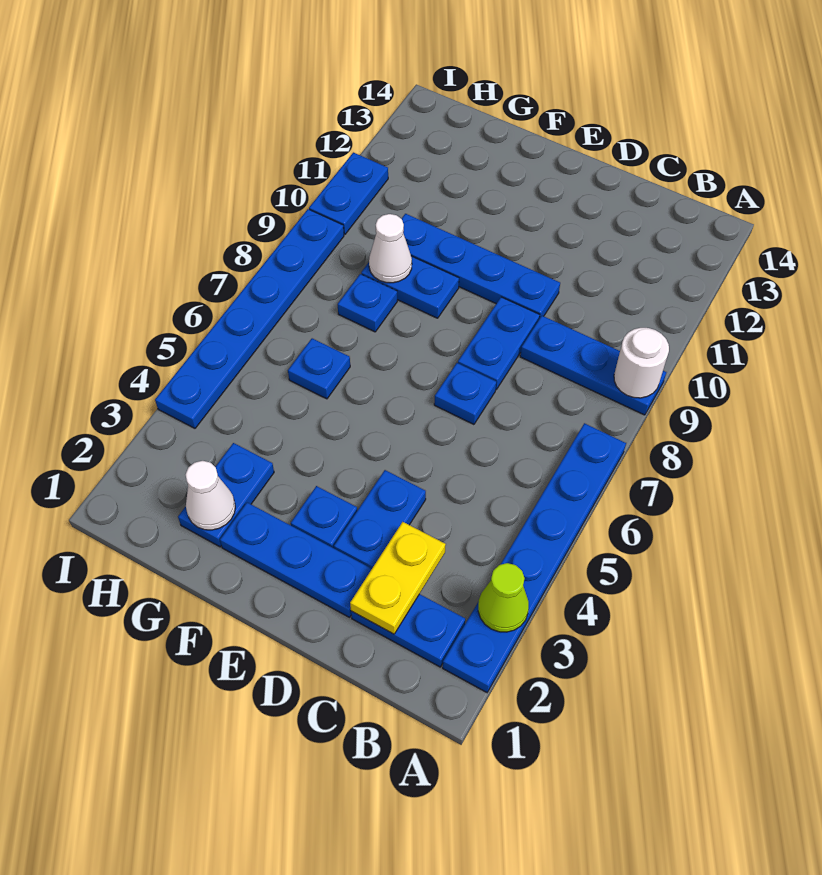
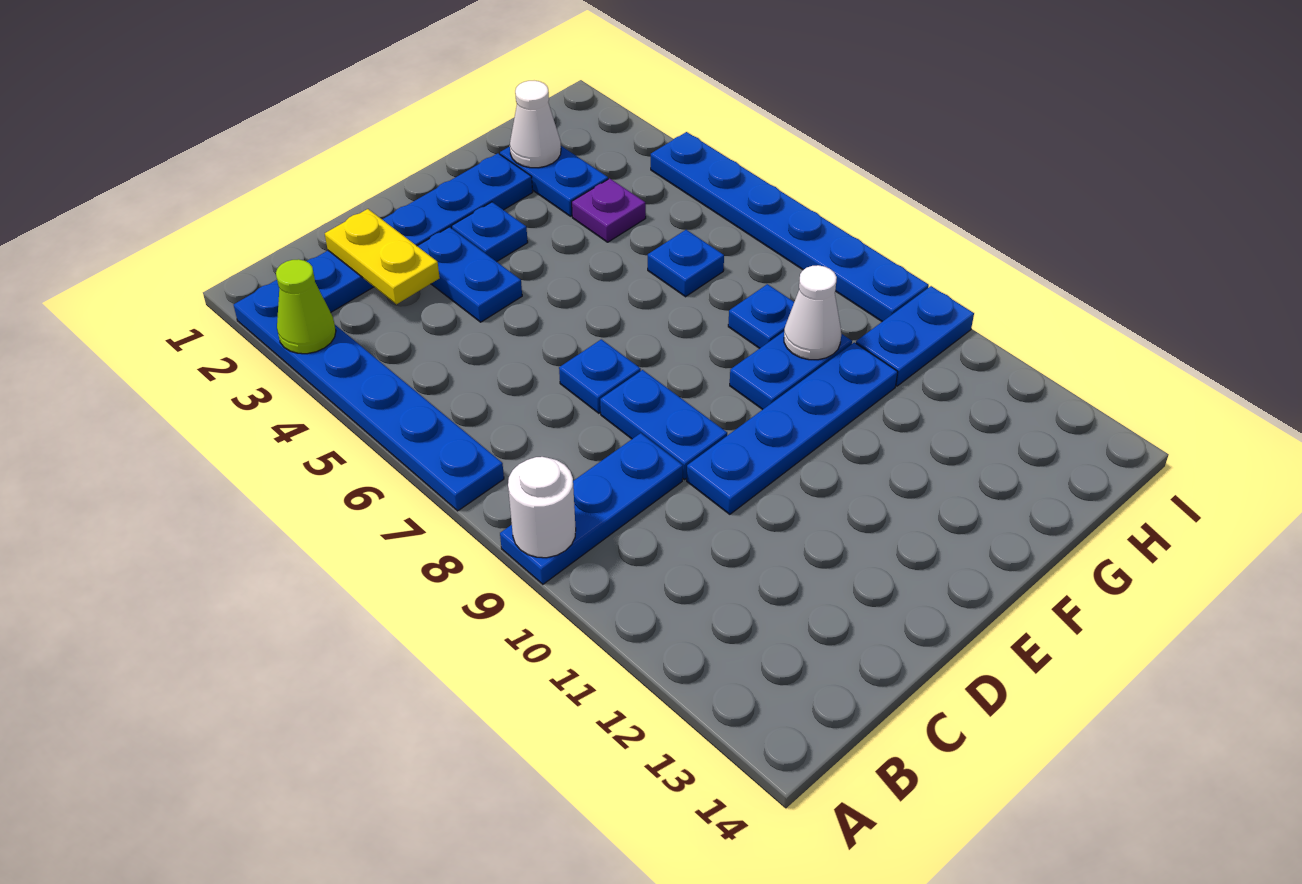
none -> purple 1x1 plate [572,178,646,242]
blue 1x2 plate [309,152,388,234] -> blue 1x2 plate turned to [856,286,974,386]

